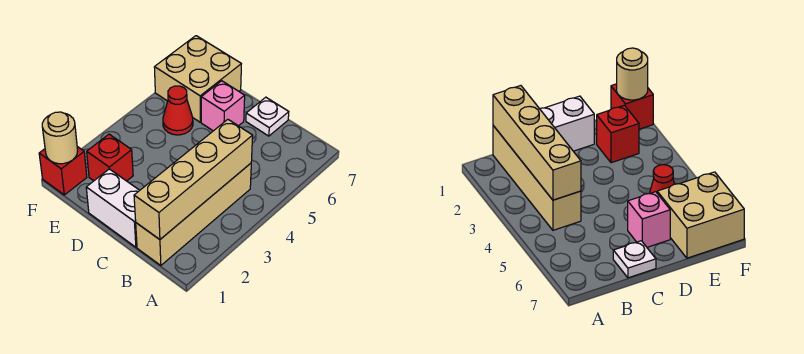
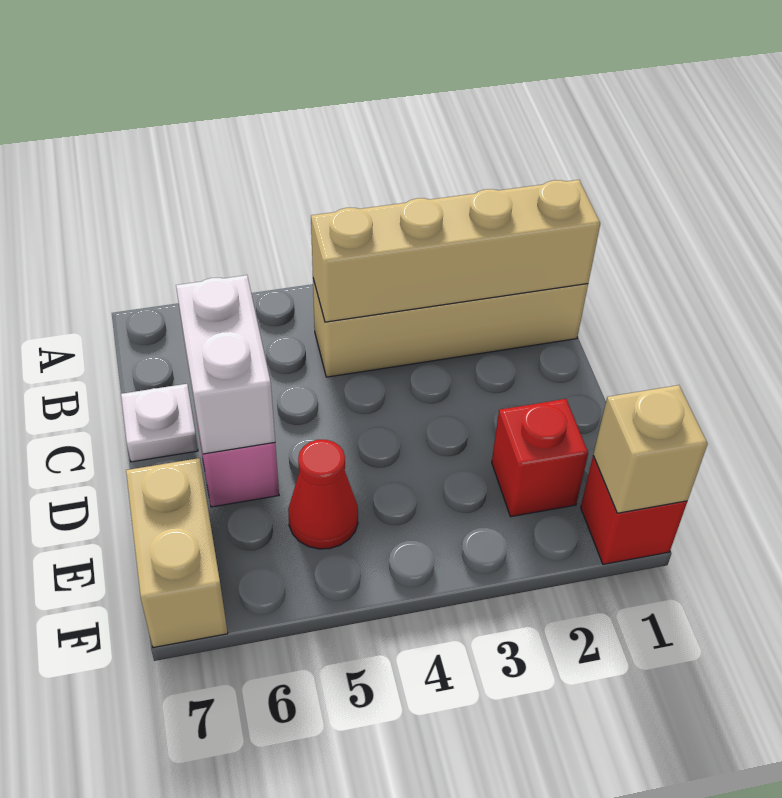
white 1x2 brick [86,169,140,247] -> white 1x2 brick moved to [176,275,275,454]
tan 2x2 brick [154,36,241,122] -> tan 1x2 brick [126,458,228,648]
tan 1x1 round brick [42,112,78,164] -> tan 1x1 brick [593,385,708,513]

